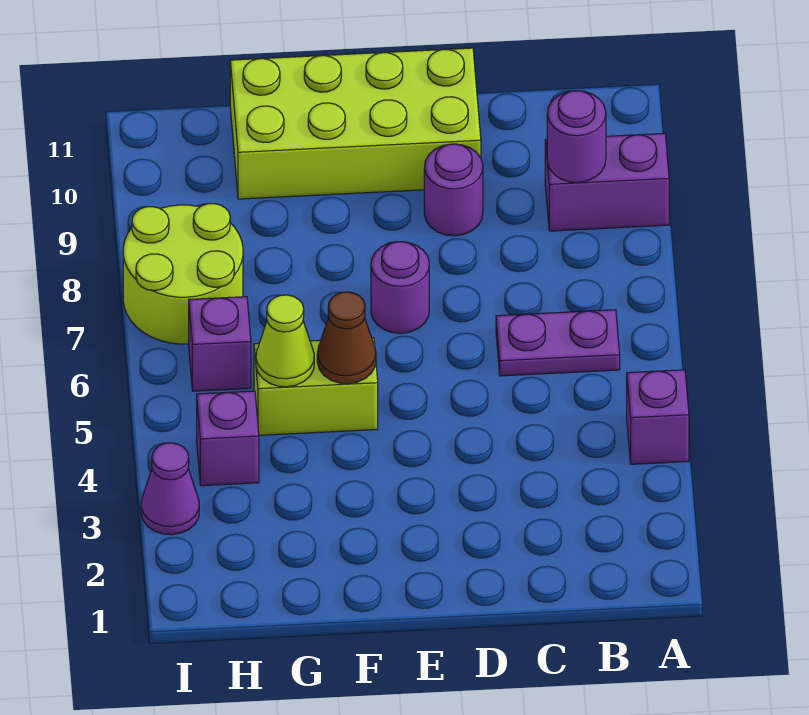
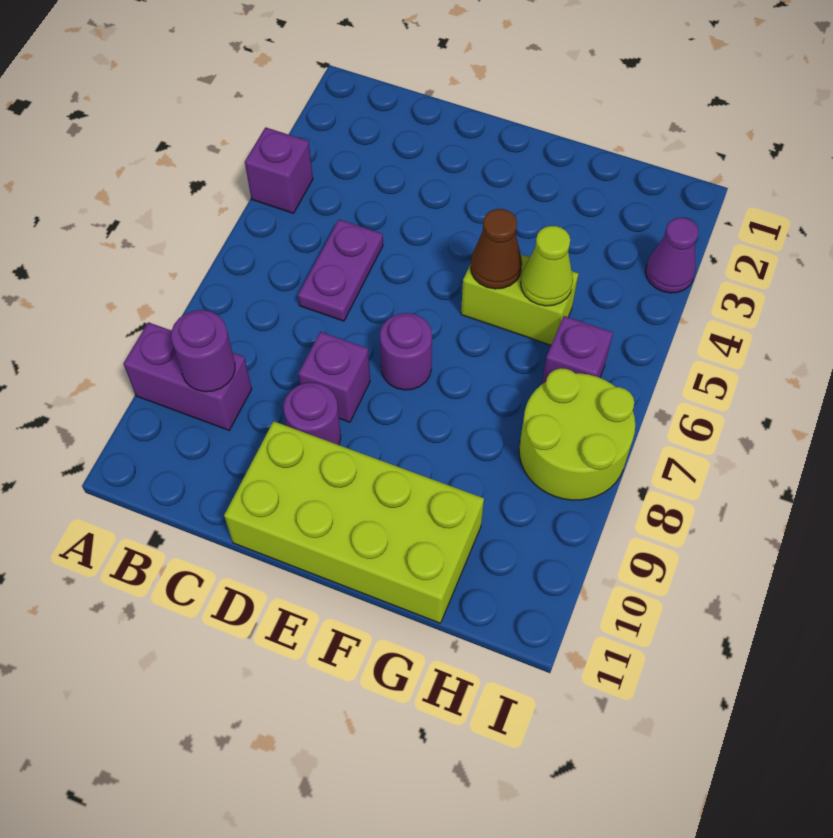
purple 1x2 plate [496,310,620,376] -> purple 1x2 plate turned to [298,219,383,321]
purple 1x1 brick [197,391,259,486] -> purple 1x1 brick moved to [298,332,370,422]

